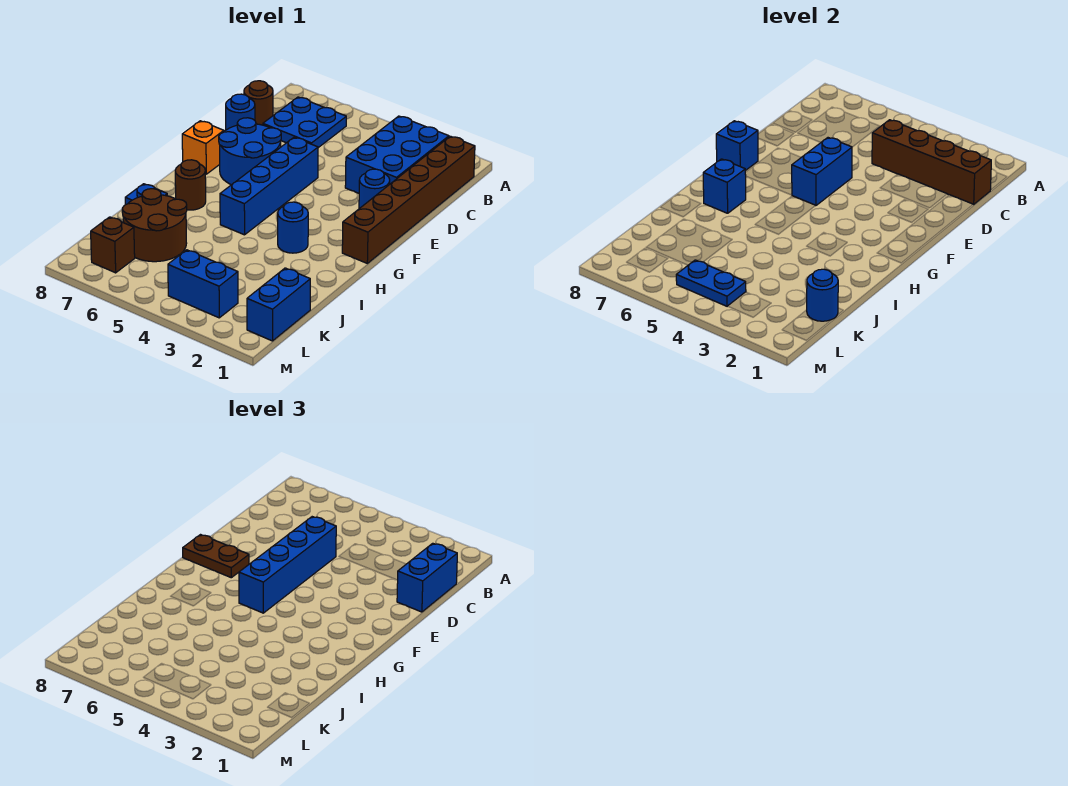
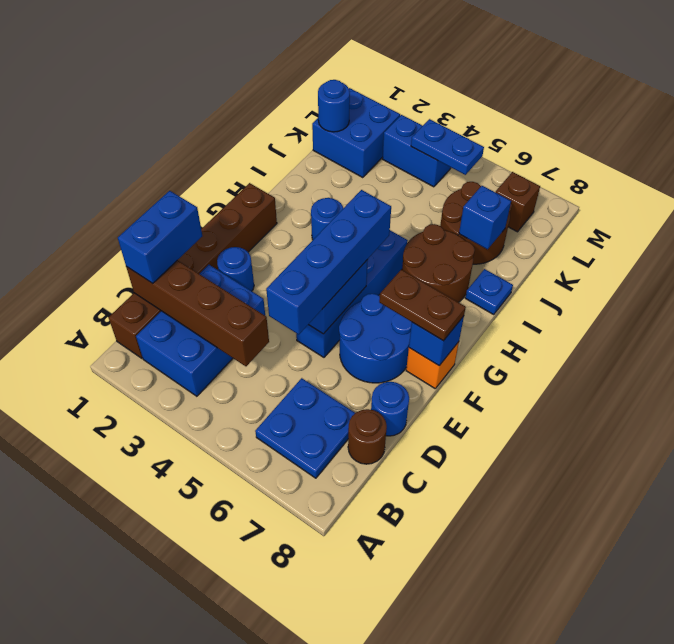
brown 1x1 round brick [175,160,206,210] -> brown 2x2 round brick [402,224,475,302]
blue 1x1 brick [703,159,746,213] -> blue 1x1 brick moved to [459,186,511,249]
blue 1x2 brick [247,268,310,341] -> blue 2x2 brick [312,88,400,177]

